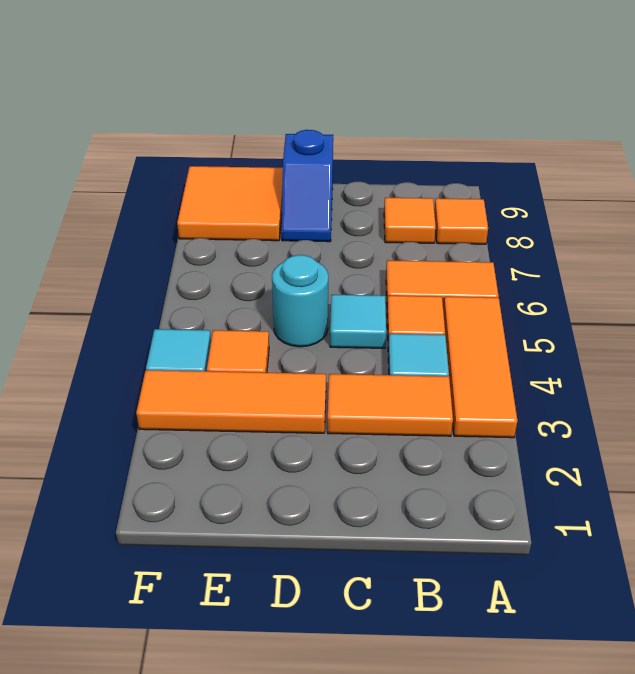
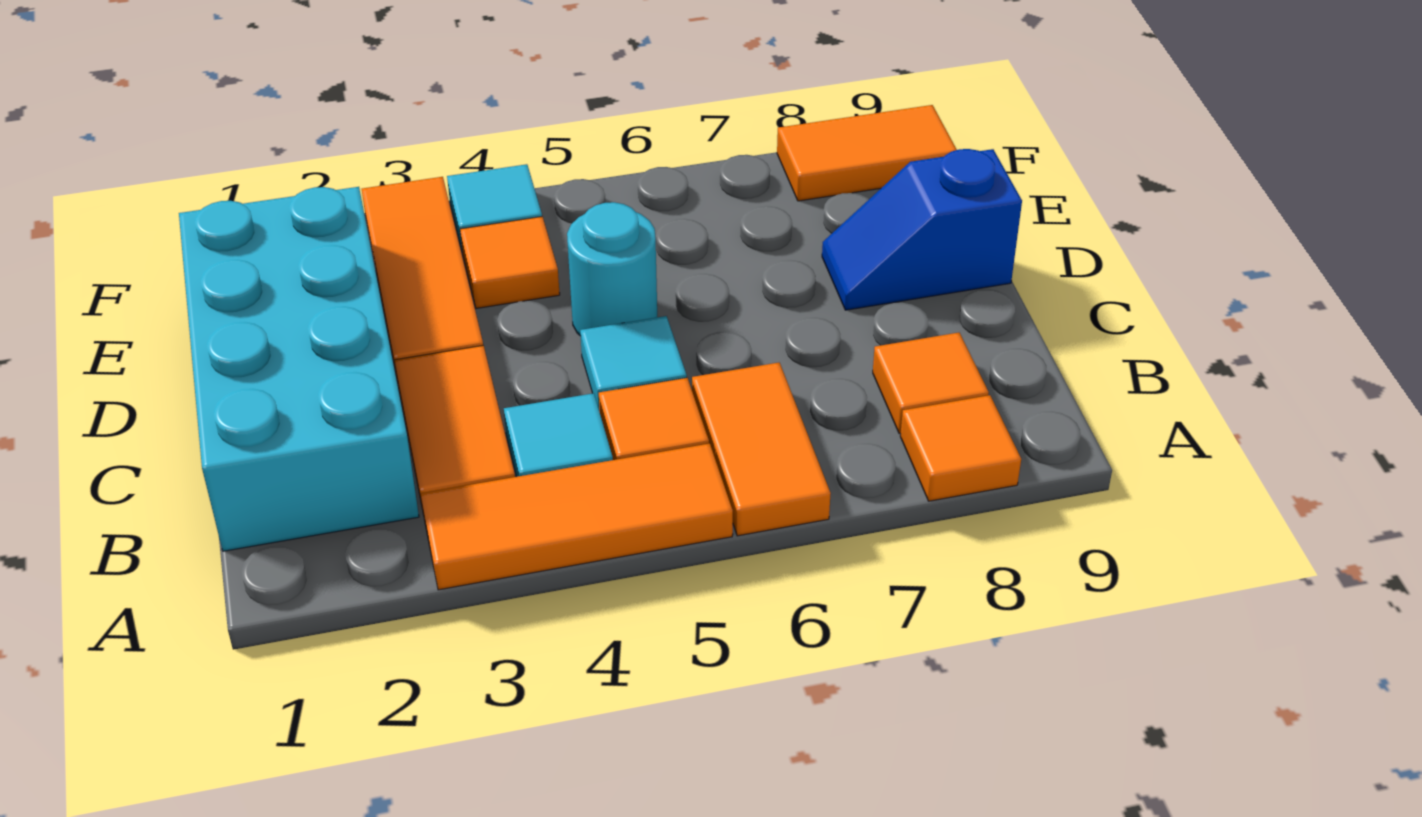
none -> cyan 2x4 brick [179,187,419,551]
orange 2x2 tile [177,166,283,241] -> orange 1x2 tile [777,105,957,201]

